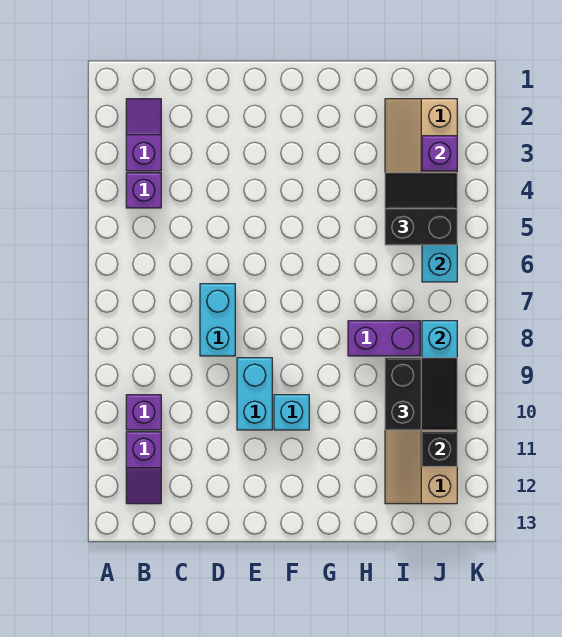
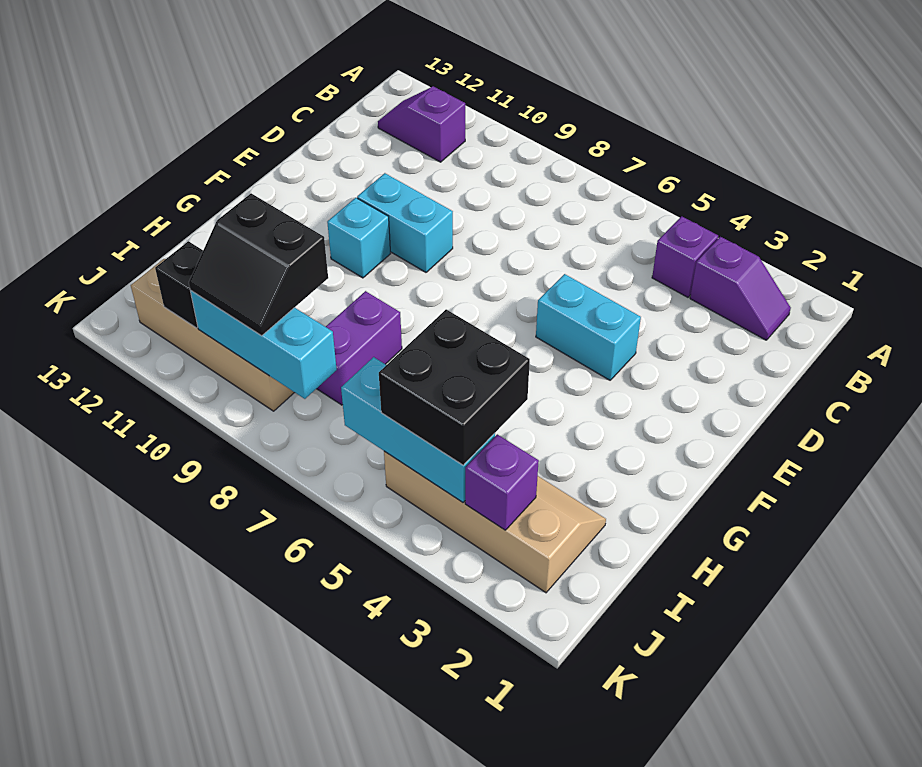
purple 1x1 brick [126,395,161,430] -> none
cyan 1x2 brick [200,284,235,356] -> cyan 1x2 brick moved to [536,274,641,380]
black 2x2 slope [385,173,457,245] -> black 2x2 brick [379,309,530,465]

